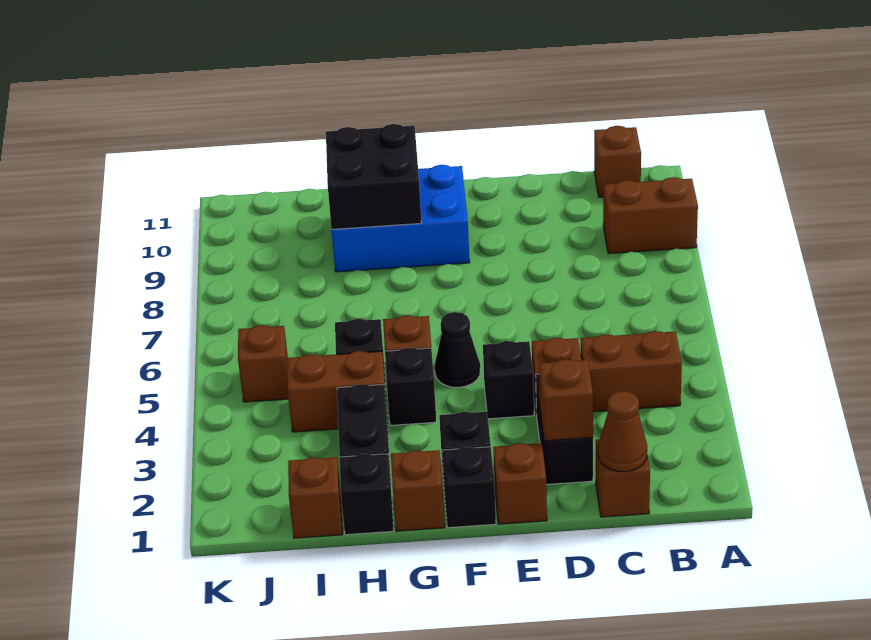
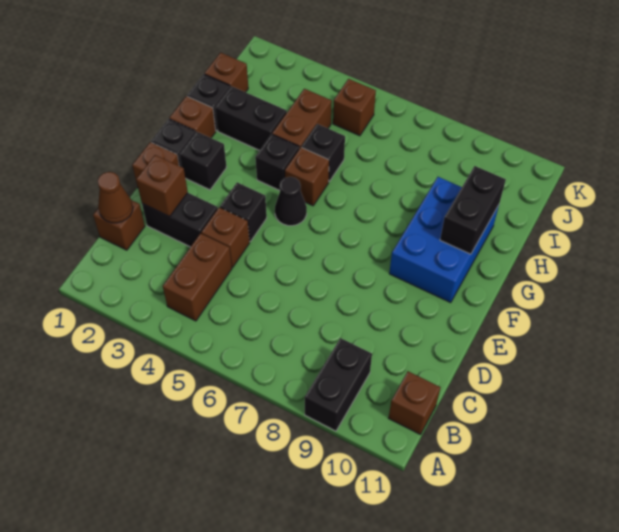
brown 1x2 brick [603,177,698,254] -> black 1x2 brick [305,338,372,431]
black 2x2 brick [326,124,422,229] -> black 1x2 brick [440,166,506,254]

